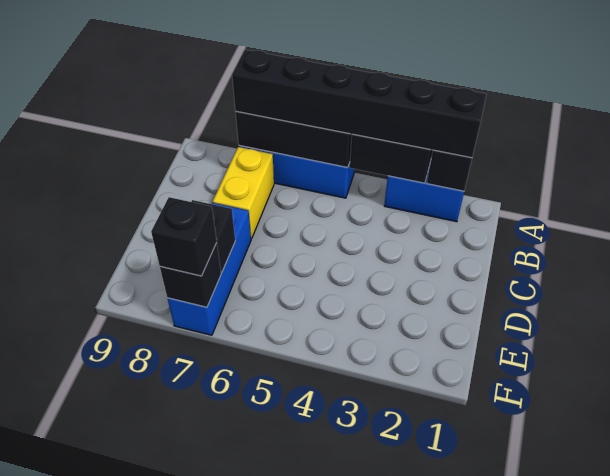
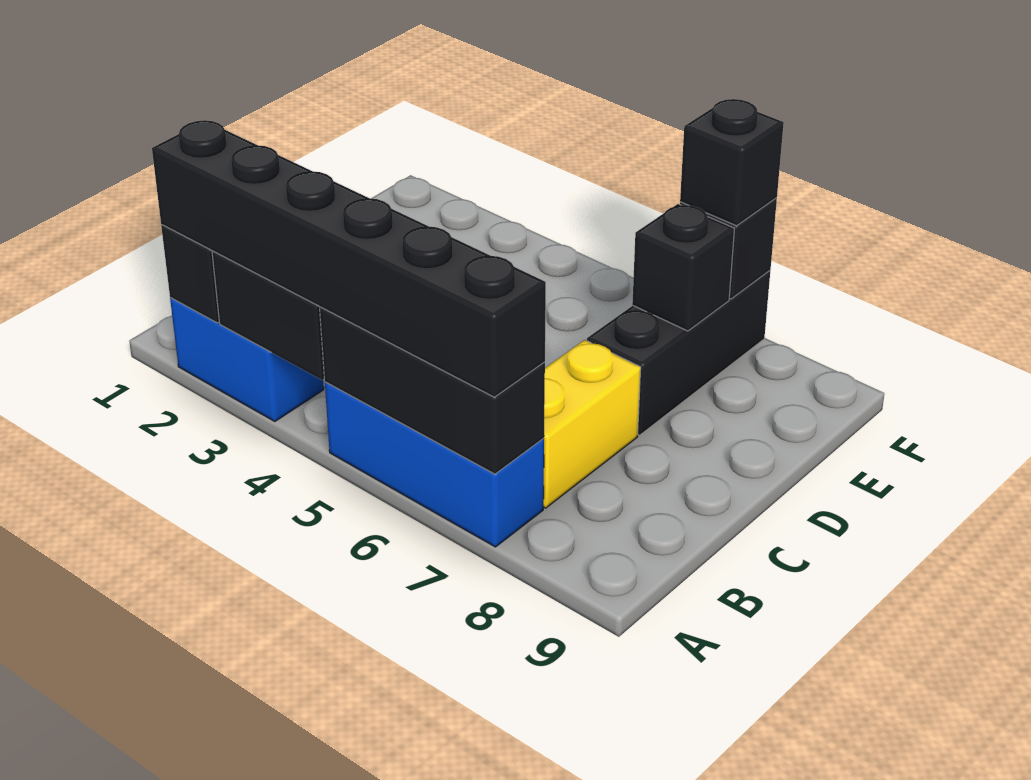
blue 1x3 brick [167,203,251,335] -> black 1x3 brick [587,271,770,435]

